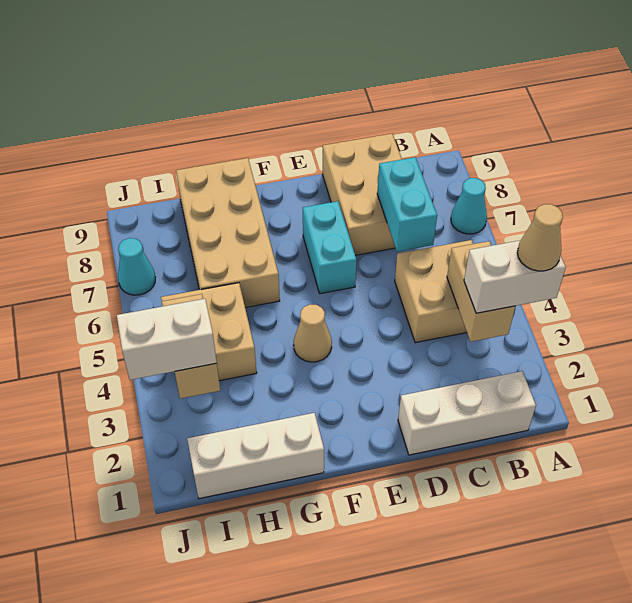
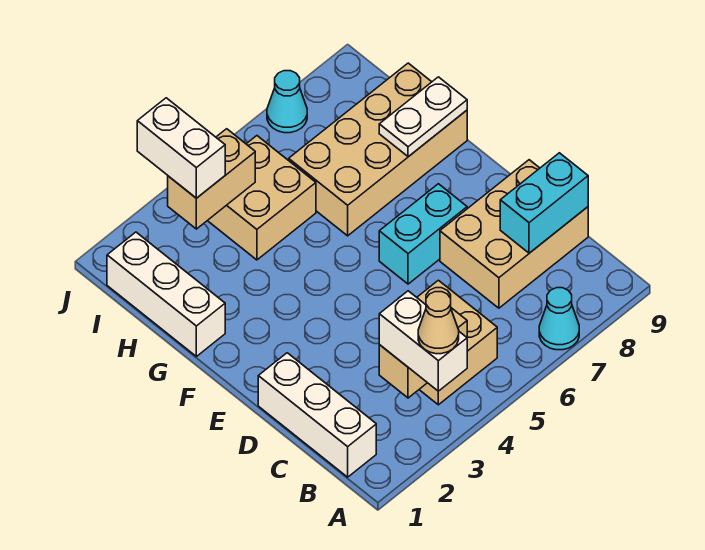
cyan 1x2 brick [377,157,437,252] -> cyan 1x2 brick moved to [500,153,588,253]
tan 1x1 cone [294,304,332,362] -> none
none -> white 1x2 plate [379,77,467,157]

